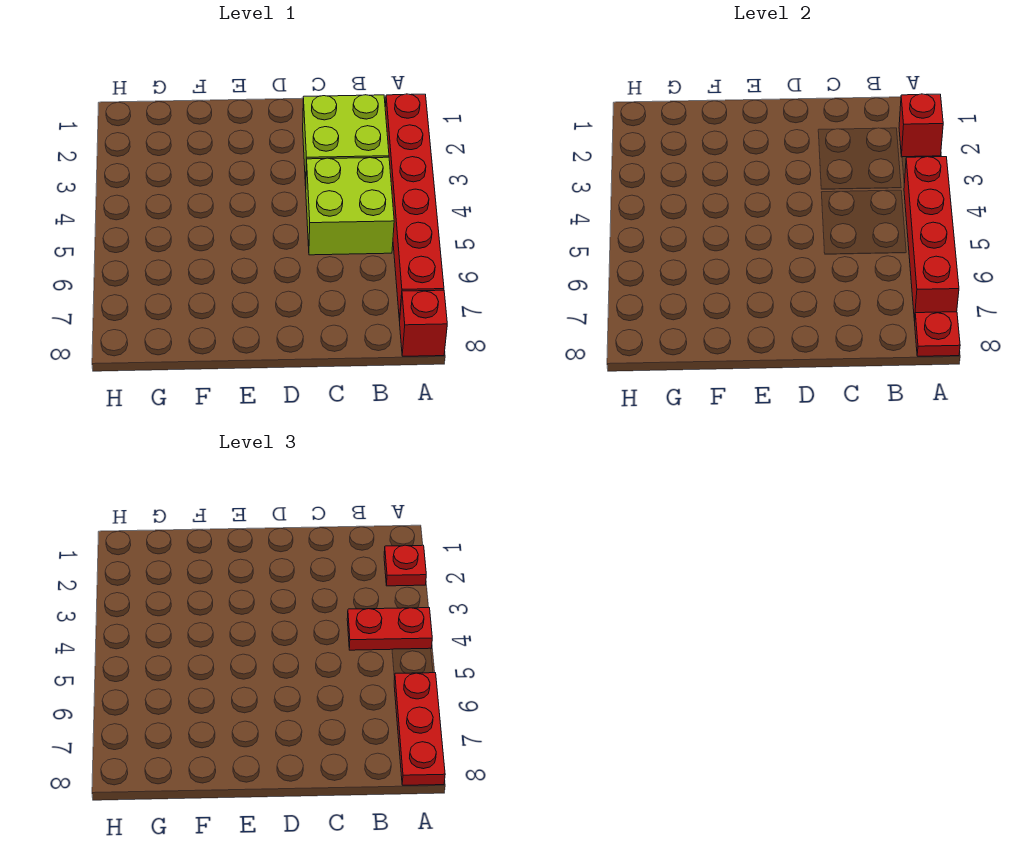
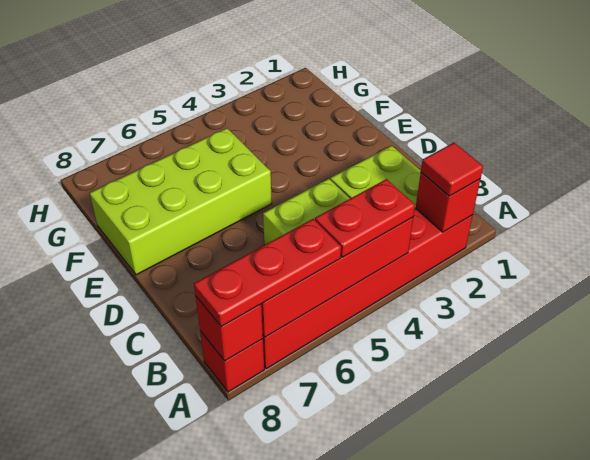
red 1x1 plate [384,545,426,586] -> red 1x1 tile [421,143,483,196]
red 1x2 plate [347,608,432,650] -> red 1x2 plate turned to [315,179,415,257]
red 1x1 plate [914,312,960,356] -> red 1x1 brick [195,296,263,361]
none -> lime 2x4 brick [90,128,272,275]

